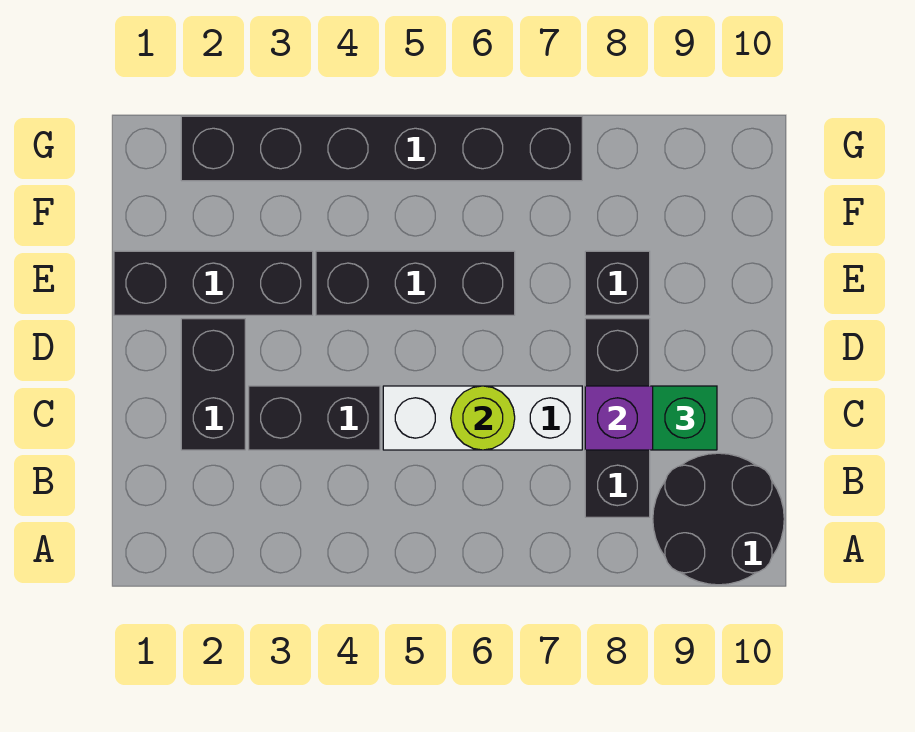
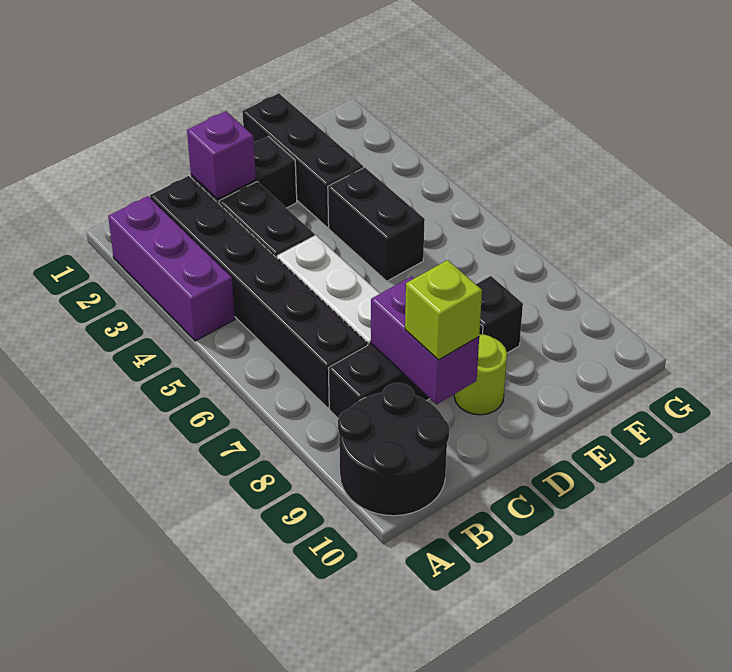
none -> purple 1x3 brick [108,196,235,341]
none -> purple 1x1 brick [187,111,256,199]
lime 1x1 round brick [451,386,515,450] -> lime 1x1 round brick moved to [454,334,507,415]
green 1x1 brick [653,386,717,450] -> lime 1x1 brick [405,260,482,360]
black 1x3 brick [316,251,515,315] -> black 1x2 brick [328,167,425,281]
black 1x6 brick [181,116,582,181] -> black 1x6 brick moved to [150,176,367,408]

